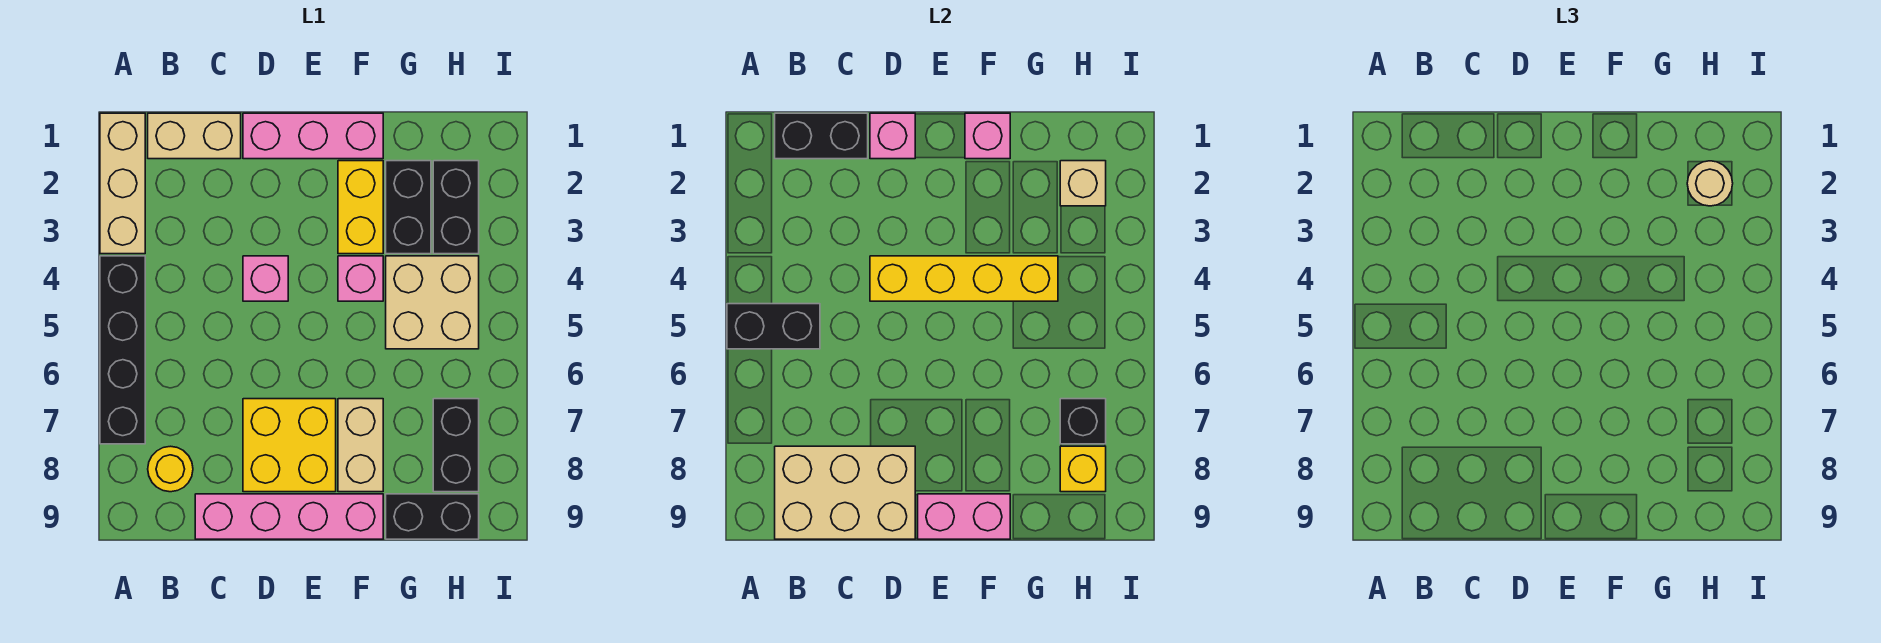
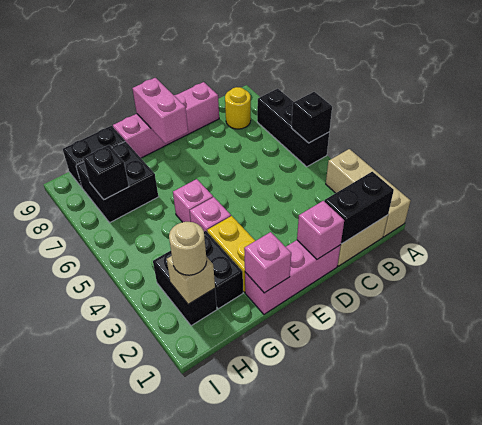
black 1x4 brick [100,256,145,444] -> black 1x3 brick [257,89,329,167]
black 1x2 brick [727,304,820,349] -> black 1x1 brick [291,92,332,143]
tan 2x3 brick [775,446,915,539] -> none
pink 1x1 brick [243,256,288,301] -> pink 1x1 brick moved to [173,179,213,222]
yellow 1x4 brick [870,256,1058,301] -> none
yellow 2x2 brick [243,399,336,492] -> none
pink 1x2 brick [918,494,1010,539] -> pink 1x2 brick turned to [132,78,188,143]
tan 1x2 brick [338,399,383,492] -> none
tan 2x2 brick [386,256,479,349] -> none
black 1x2 brick [433,399,479,492] -> black 2x2 brick [76,141,158,223]
yellow 1x1 brick [1060,446,1106,492] -> none

